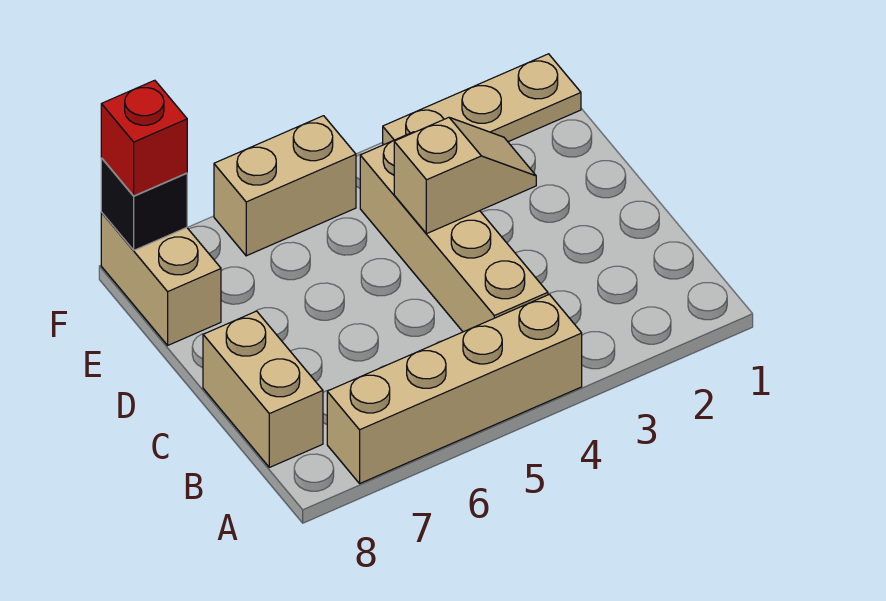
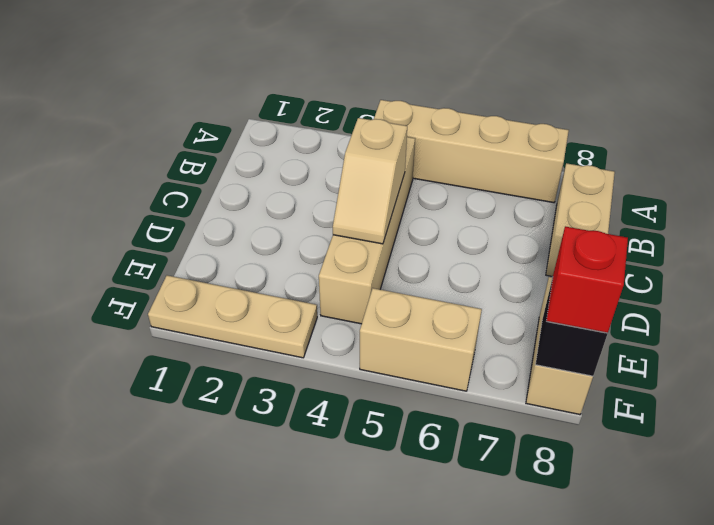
tan 1x2 slope [394,118,536,234] -> tan 1x2 slope turned to [333,118,407,244]

